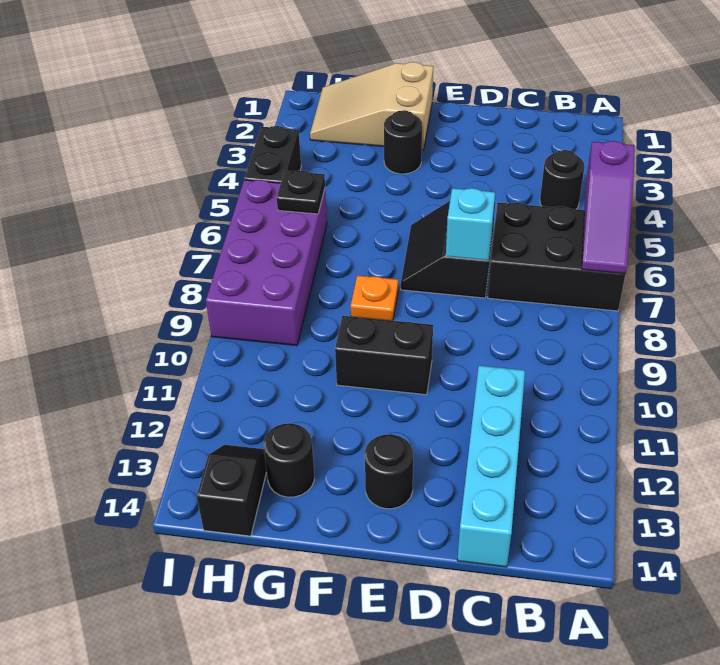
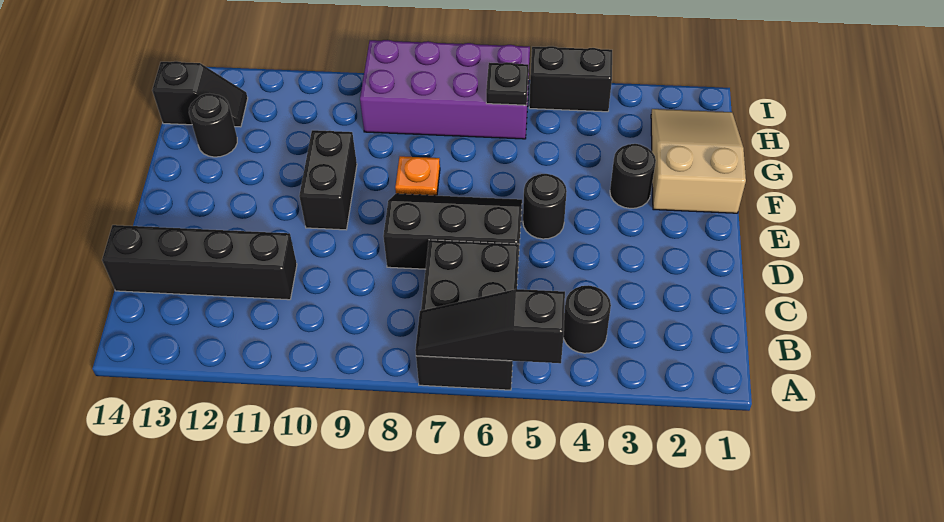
purple 1x3 slope [582,141,634,274] -> black 1x3 slope [415,289,565,363]
cyan 1x4 brick [457,366,525,567] -> black 1x4 brick [102,225,297,300]
black 2x2 slope [401,201,495,298] -> black 2x3 slope [383,194,522,269]
cyan 1x1 brick [446,188,495,261] -> none
black 1x1 round brick [365,434,413,509] -> black 1x1 round brick moved to [523,174,567,239]

